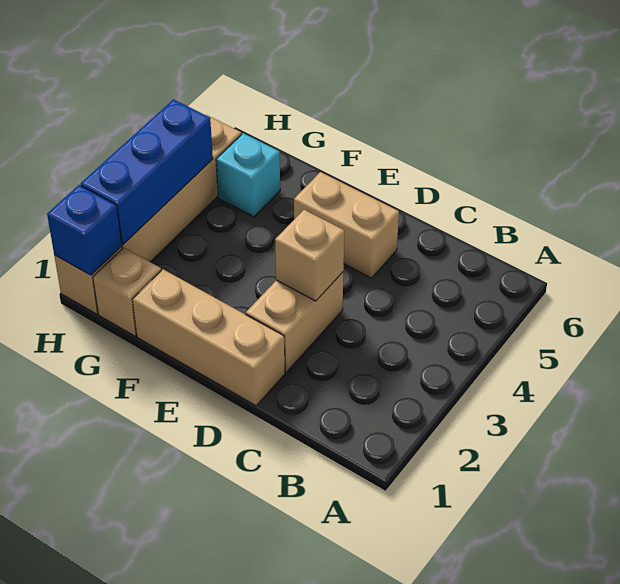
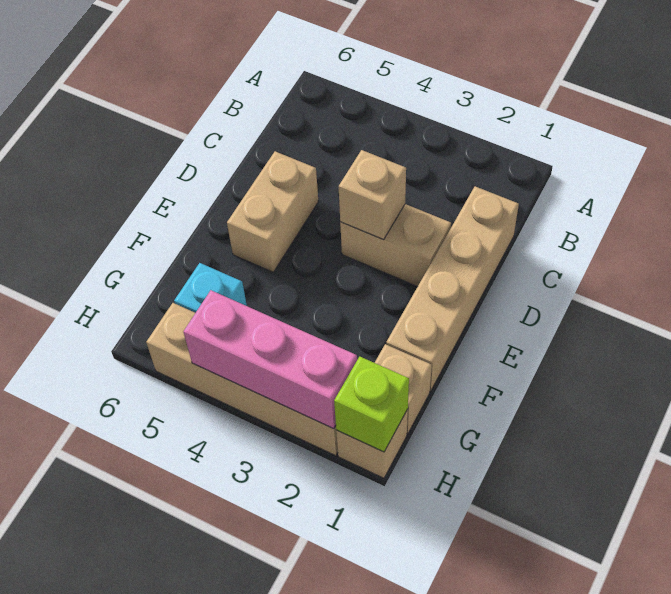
tan 1x3 brick [133,269,285,406] -> tan 1x4 brick [386,186,519,391]
blue 1x1 brick [47,185,122,275] -> lime 1x1 brick [334,357,409,452]
blue 1x3 brick [81,99,213,244] -> pink 1x3 brick [184,290,357,429]

